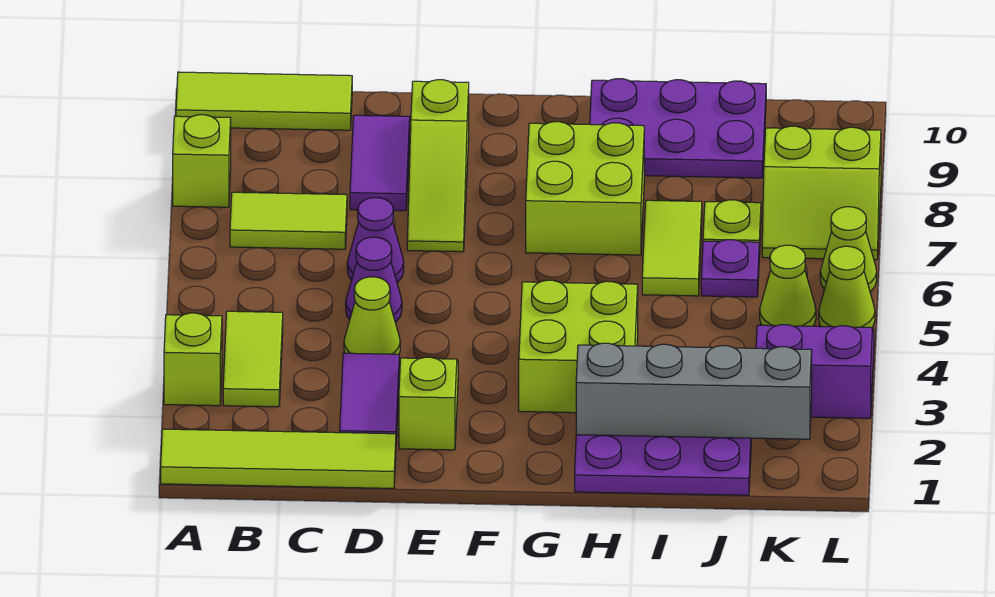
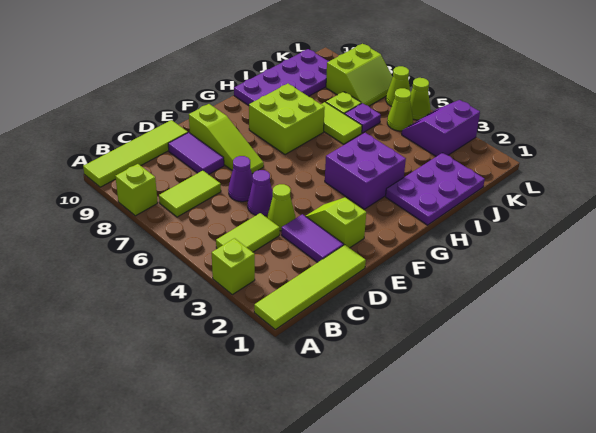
lime 1x3 tile [176,72,352,130] -> lime 1x4 tile [83,120,188,187]
lime 1x2 tile [223,311,283,407] -> lime 1x2 tile turned to [216,213,280,252]
lime 2x2 brick [519,280,638,413] -> purple 2x2 brick [325,133,406,209]
grey 1x4 brick [576,343,812,439] -> none
purple 2x3 plate [590,79,766,178] -> purple 2x4 plate [234,49,329,105]

